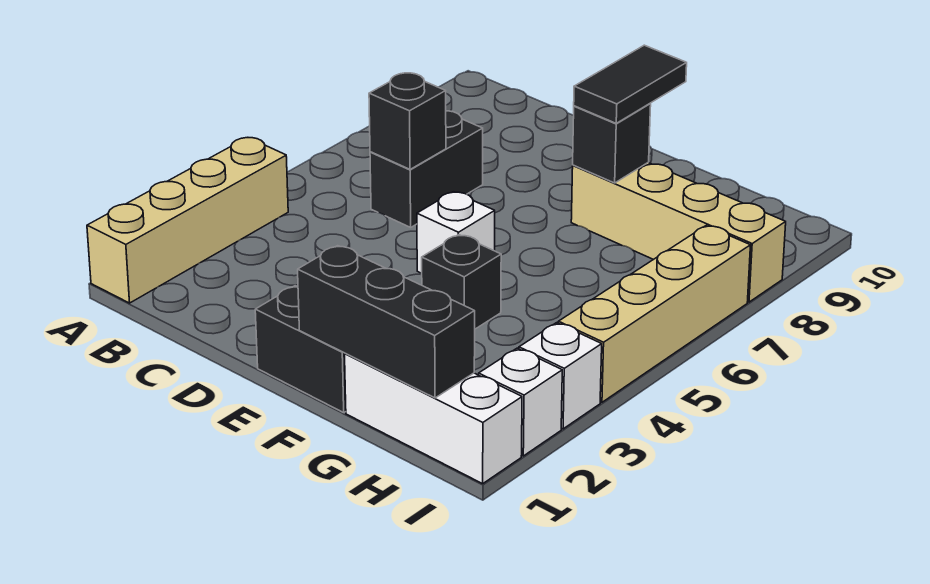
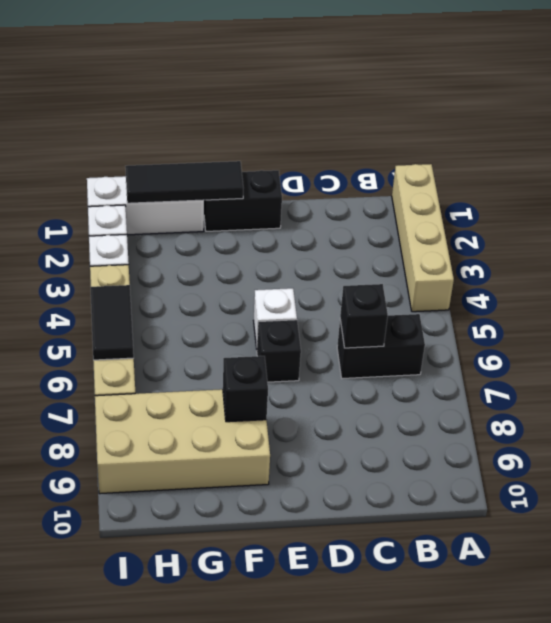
black 1x2 brick [370,111,483,227] -> black 1x2 brick turned to [337,314,425,378]
black 1x3 brick [298,246,475,398] -> black 1x3 tile [125,161,243,203]
black 1x1 brick [422,235,501,329] -> black 1x1 brick moved to [257,320,301,382]
tan 1x4 brick [571,163,786,302] -> tan 2x4 brick [95,389,270,494]
black 1x2 tile [574,45,687,123] -> black 1x2 tile moved to [91,285,134,360]

